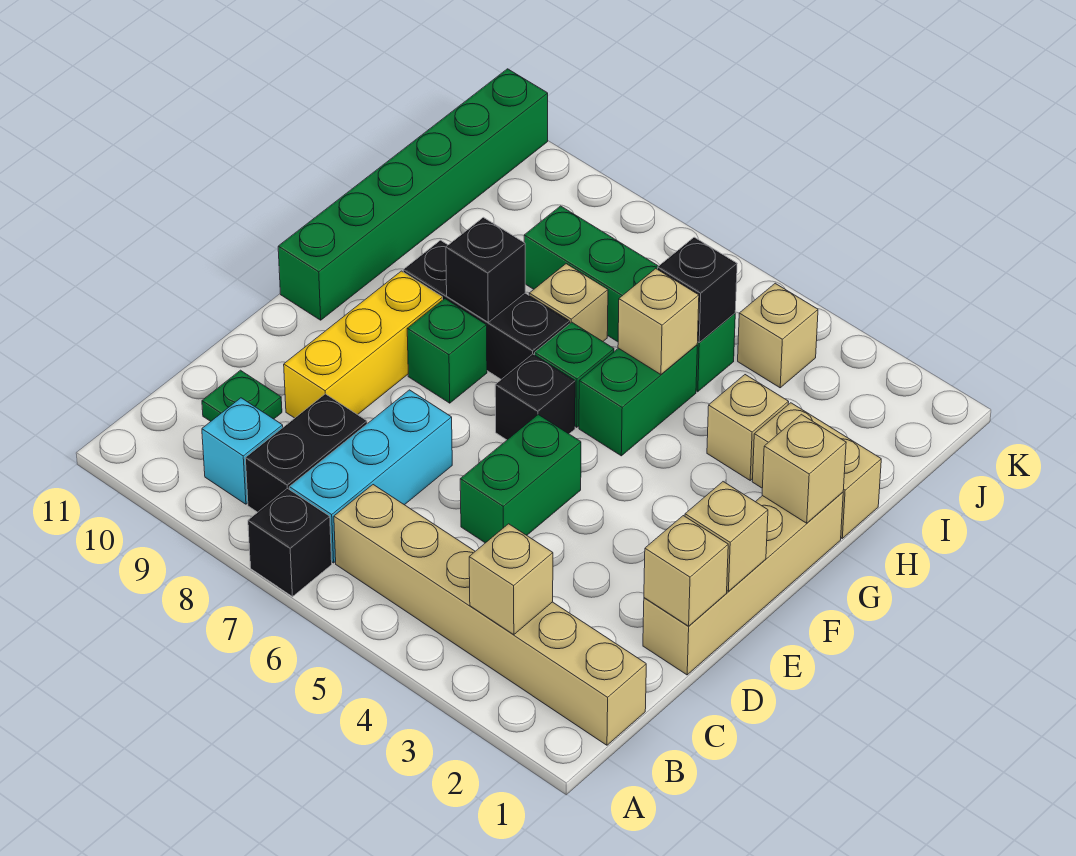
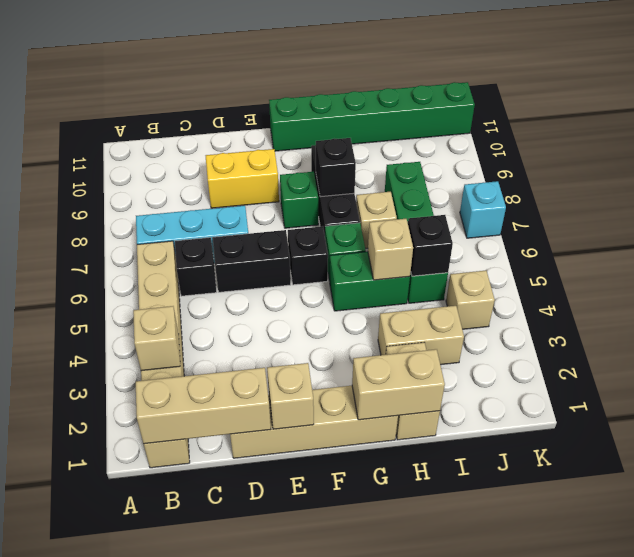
black 1x1 brick [248,488,332,597] -> black 1x1 brick moved to [175,237,217,296]
black 1x2 brick [245,394,367,512] -> black 1x2 brick moved to [213,230,291,292]
cyan 1x1 brick [202,398,283,504] -> cyan 1x1 brick moved to [460,181,506,238]
green 1x1 plate [202,370,282,421] -> none
tan 1x1 brick [644,516,728,626] -> tan 1x3 brick [136,368,271,444]
green 1x2 brick [460,415,581,543] -> none
yellow 1x3 brick [284,271,443,418] -> yellow 1x2 brick [206,149,279,208]
tan 1x1 brick [762,414,846,523] -> tan 1x2 brick [352,349,445,420]
tan 1x1 brick [707,375,789,480] -> tan 1x2 brick [378,306,464,365]

